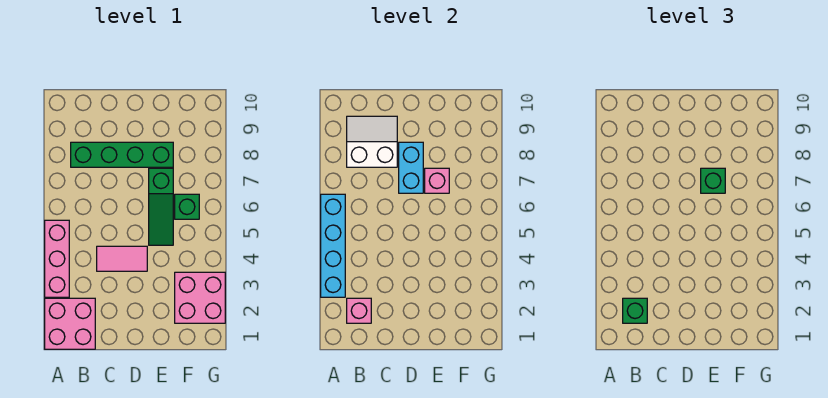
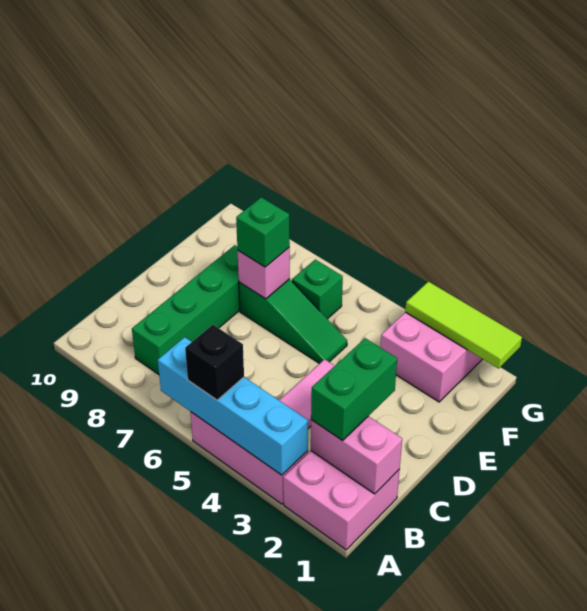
none -> black 1x1 brick [185,325,244,400]
pink 1x1 brick [347,298,371,323] -> pink 1x2 brick [311,416,402,494]
green 1x1 brick [623,298,647,323] -> green 1x2 brick [311,338,397,441]
white 2x2 slope [347,116,397,167] -> none
cyan 1x2 brick [399,142,423,193] -> none
none -> lime 1x3 tile [405,282,522,369]

